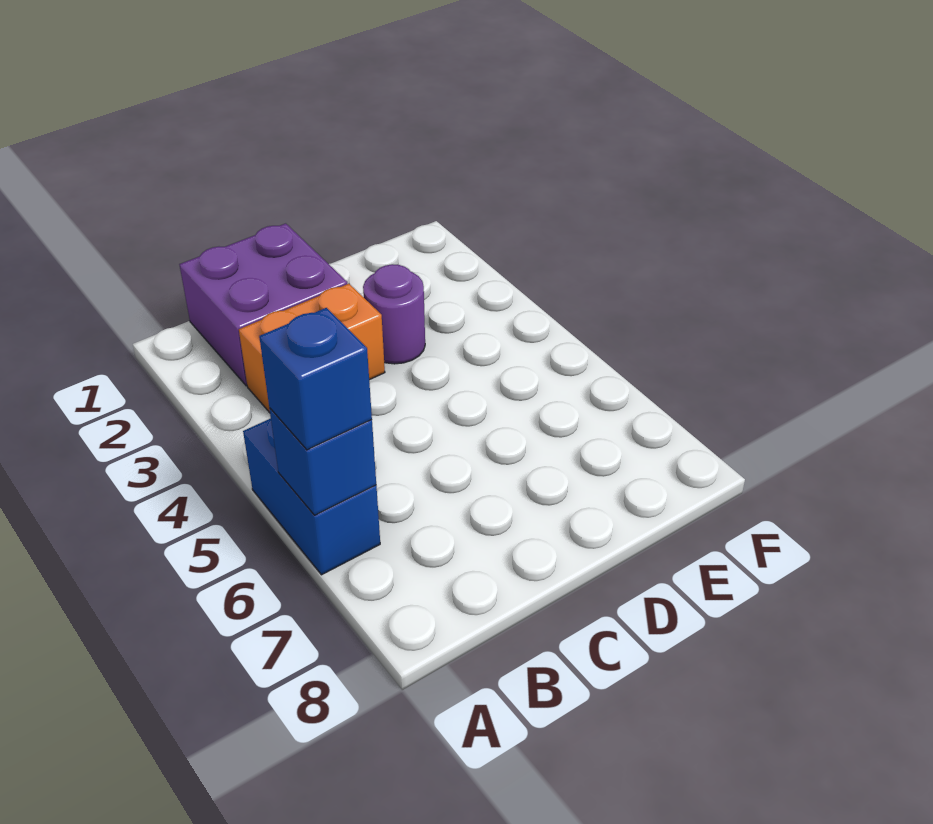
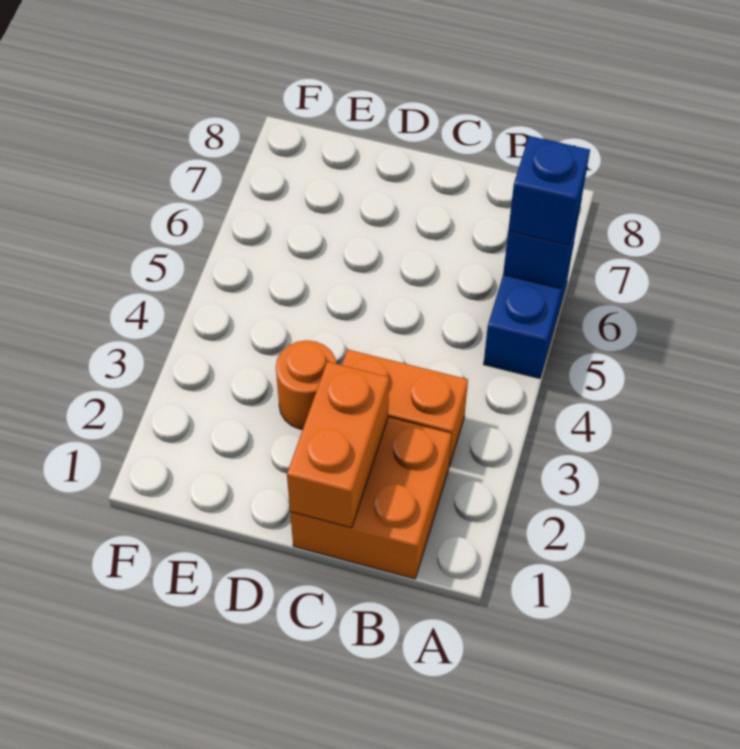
purple 2x2 brick [179,223,347,386] -> orange 2x2 brick [290,418,451,579]
none -> orange 1x2 brick [287,362,389,528]
purple 1x1 round brick [363,264,425,364] -> orange 1x1 round brick [276,340,336,430]

